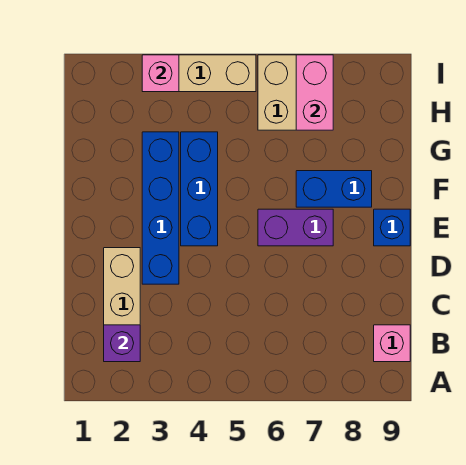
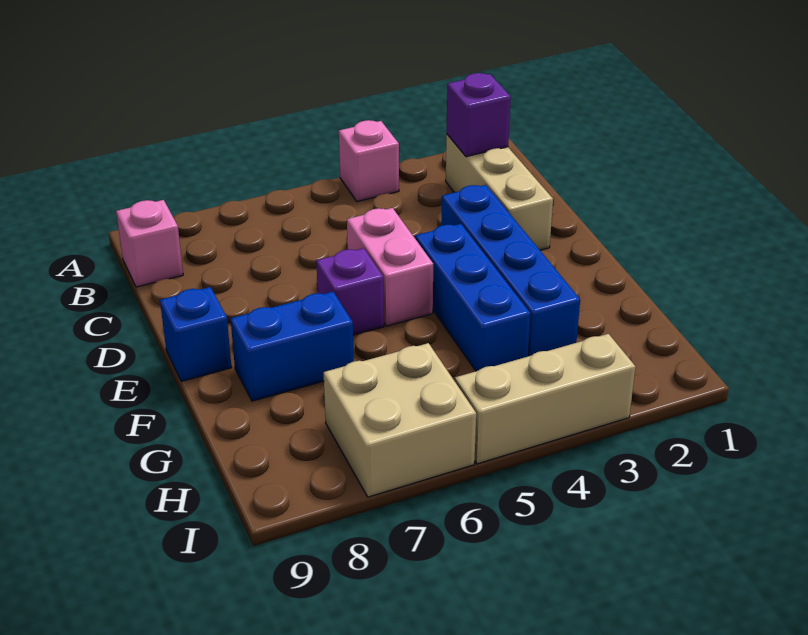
purple 1x2 brick [258,209,333,246] -> purple 1x1 brick [316,248,384,335]
pink 1x2 brick [296,55,333,130] -> pink 1x2 brick moved to [347,208,433,326]
pink 1x1 brick [142,55,179,92] -> pink 1x1 brick moved to [339,120,399,202]

